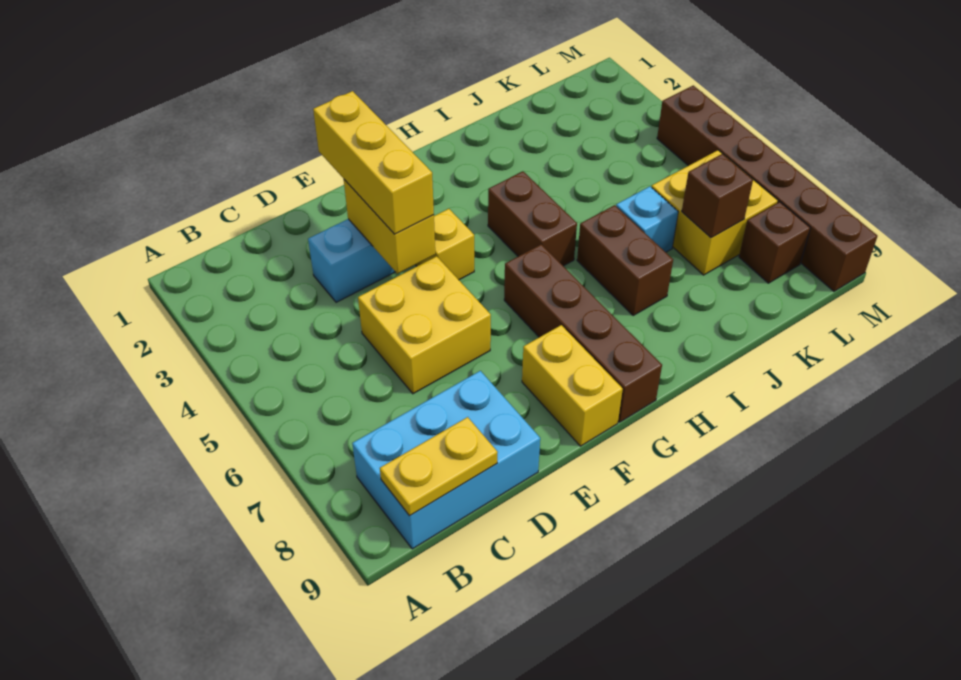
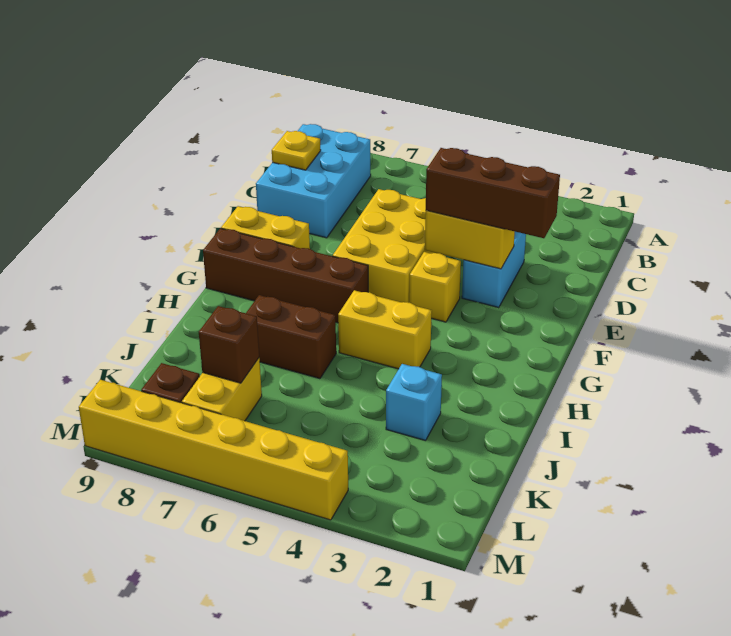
yellow 1x2 plate [380,417,498,516] -> yellow 1x1 plate [272,131,321,170]
yellow 2x2 brick [358,256,491,394] -> yellow 2x3 brick [333,189,434,303]
yellow 1x3 brick [313,91,434,234] -> brown 1x3 brick [426,148,560,238]
brown 1x2 brick [488,171,577,266] -> yellow 1x2 brick [338,290,432,369]
cyan 1x1 brick [616,187,678,252] -> cyan 1x1 brick moved to [386,364,442,441]
yellow 2x2 brick [652,150,778,275] -> yellow 1x2 brick [182,358,262,421]
brown 1x6 brick [657,86,877,291] -> yellow 1x6 brick [79,380,348,520]

